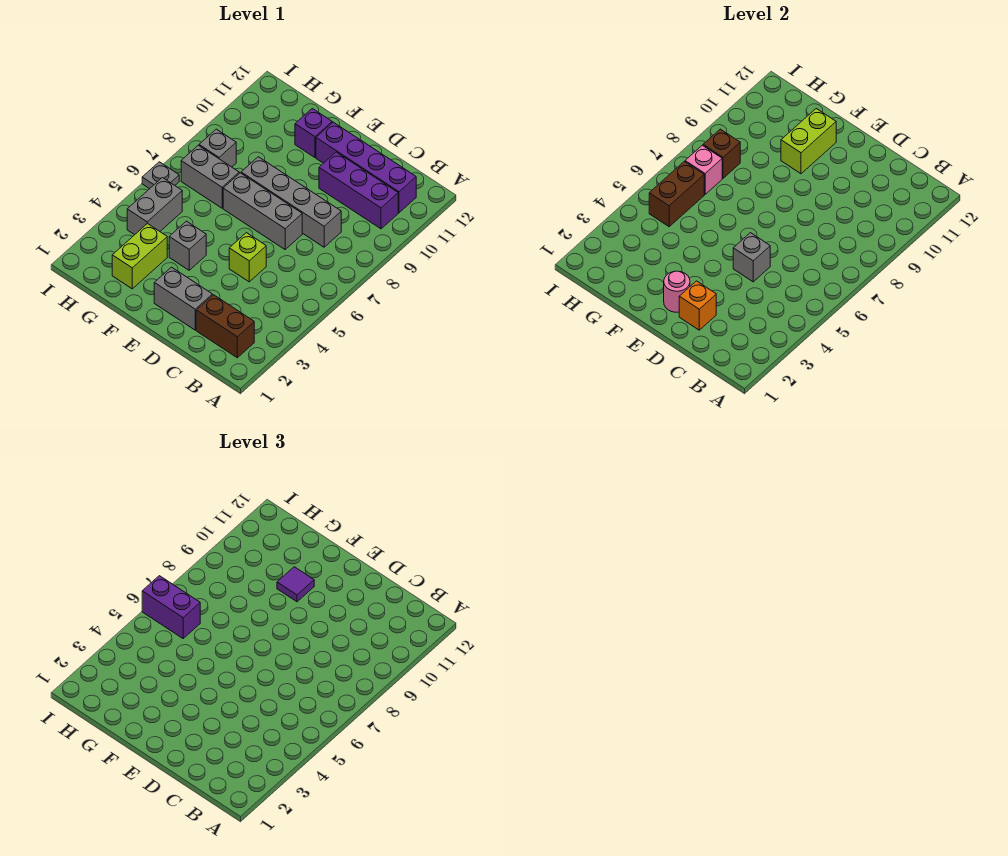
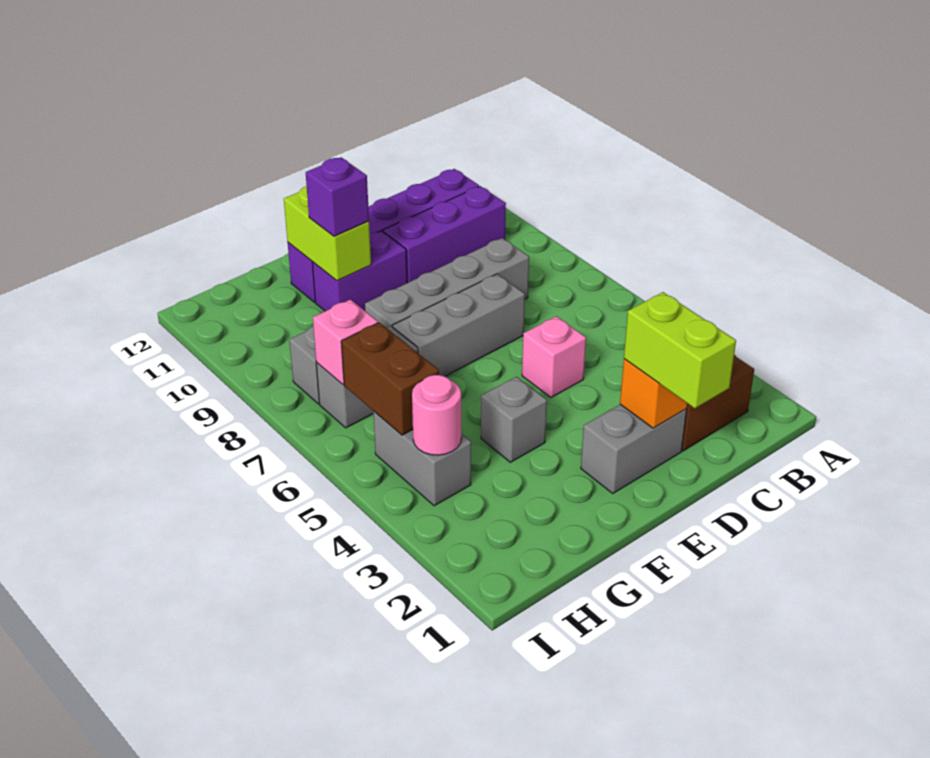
lime 1x1 brick [229,233,266,282] -> pink 1x1 brick [522,316,586,398]
grey 1x1 brick [733,233,770,282] -> none
pink 1x1 round brick [664,271,690,312] -> pink 1x1 round brick moved to [412,375,461,455]
purple 1x1 tile [277,567,314,602] -> purple 1x1 brick [306,157,369,236]
lime 1x2 brick [112,223,167,289] -> lime 1x2 brick moved to [624,292,736,408]
purple 1x2 brick [142,576,200,638] -> purple 1x2 brick moved to [312,231,407,311]
brown 1x1 brick [703,129,740,178] -> none
grey 1x1 plate [142,162,179,189] -> none

